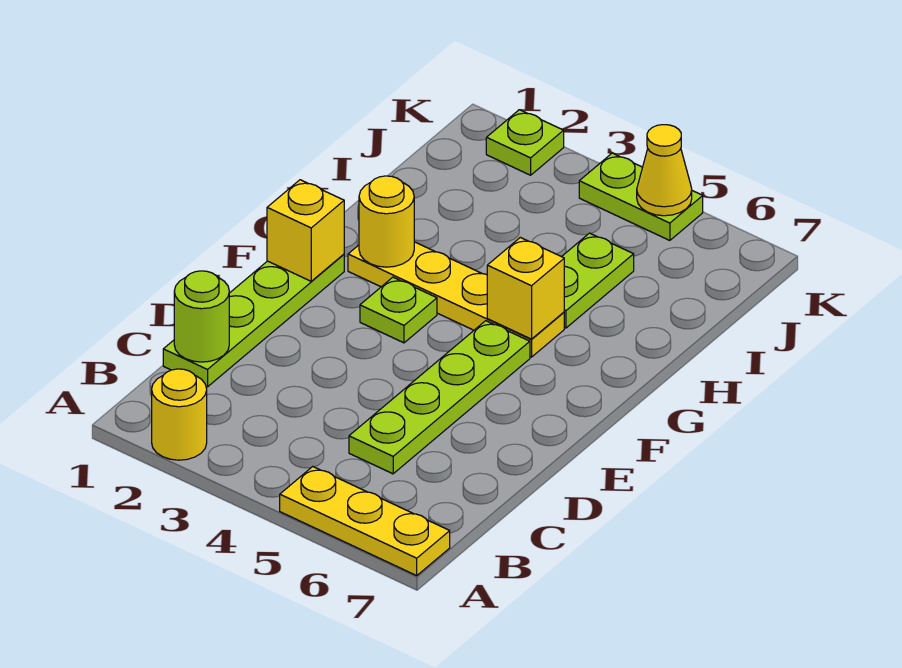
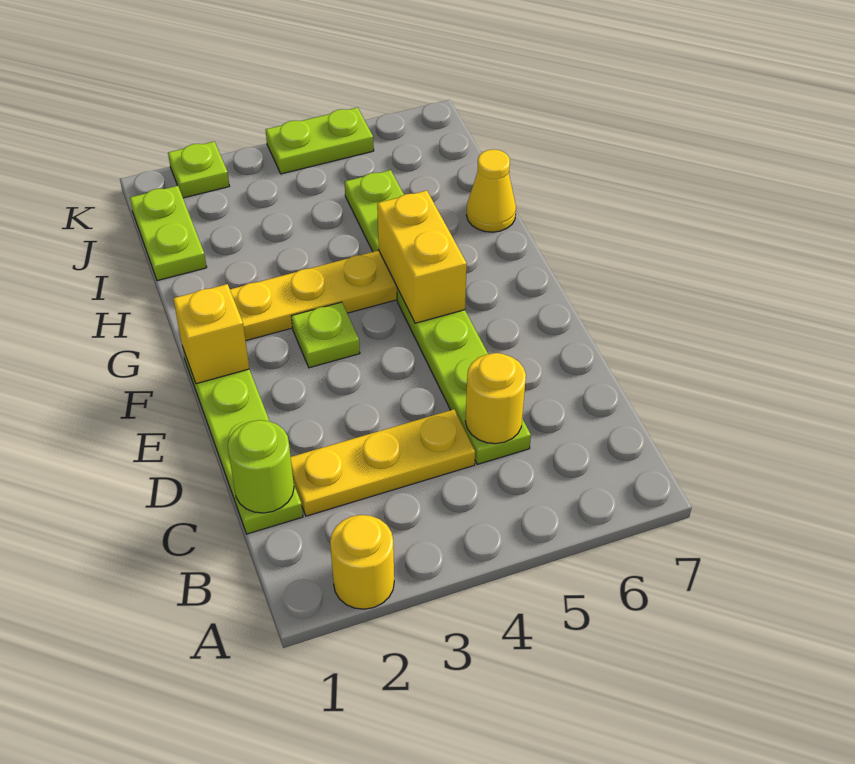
yellow 1x3 plate [280,467,450,575] -> yellow 1x3 plate moved to [291,409,475,516]
yellow 1x1 round brick [359,176,414,267] -> yellow 1x1 round brick moved to [465,353,526,444]
yellow 1x1 brick [487,237,564,339] -> yellow 1x2 brick [377,190,467,323]
none -> lime 1x2 plate [130,186,207,281]
yellow 1x1 cone [637,125,692,216] -> yellow 1x1 cone moved to [466,149,516,232]

